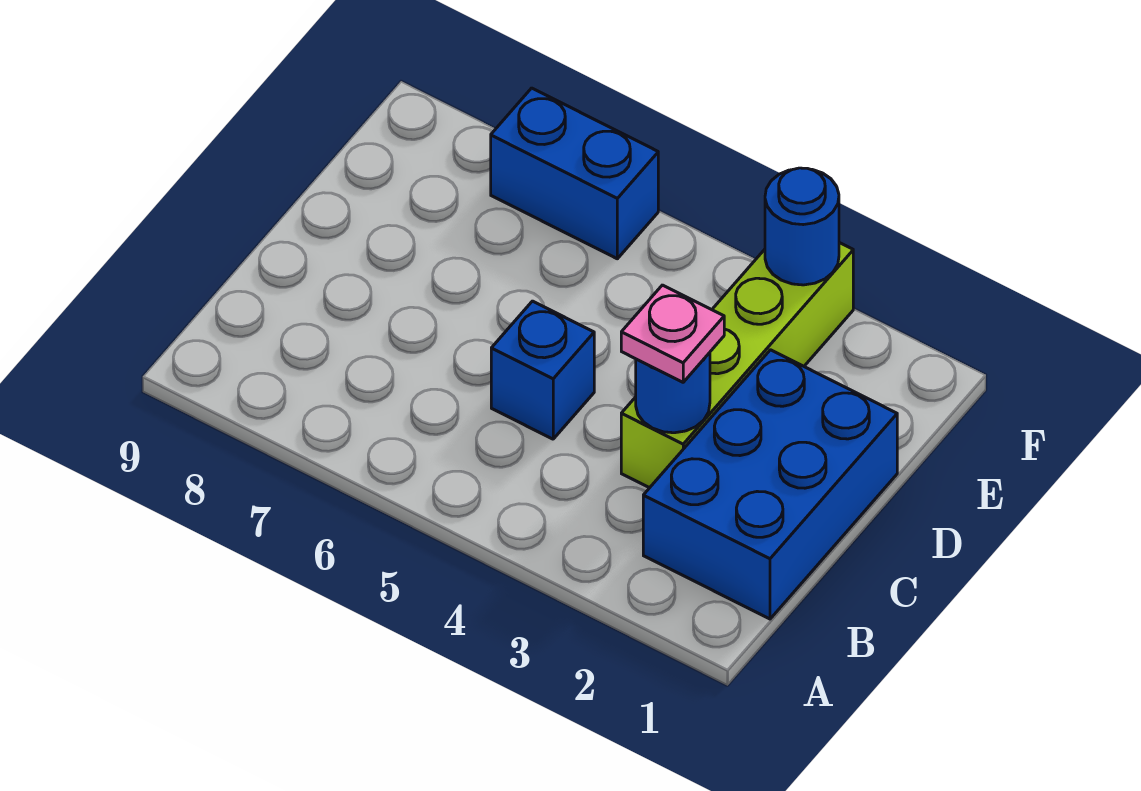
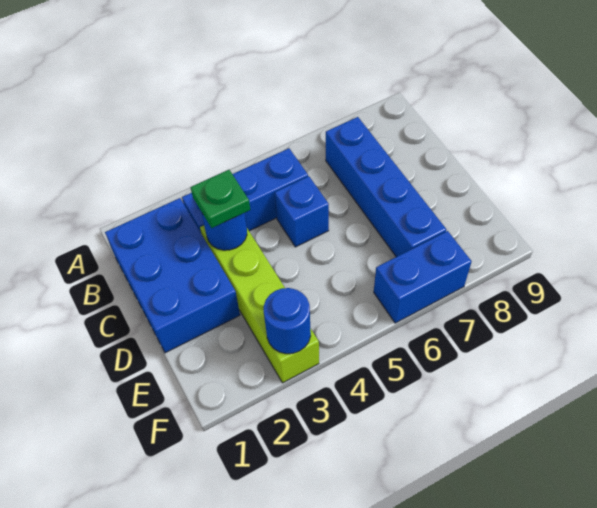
none -> blue 1x3 brick [182,148,308,232]
none -> blue 1x4 brick [326,117,446,257]
pink 1x1 plate [621,285,724,382] -> green 1x1 plate [190,170,250,228]

